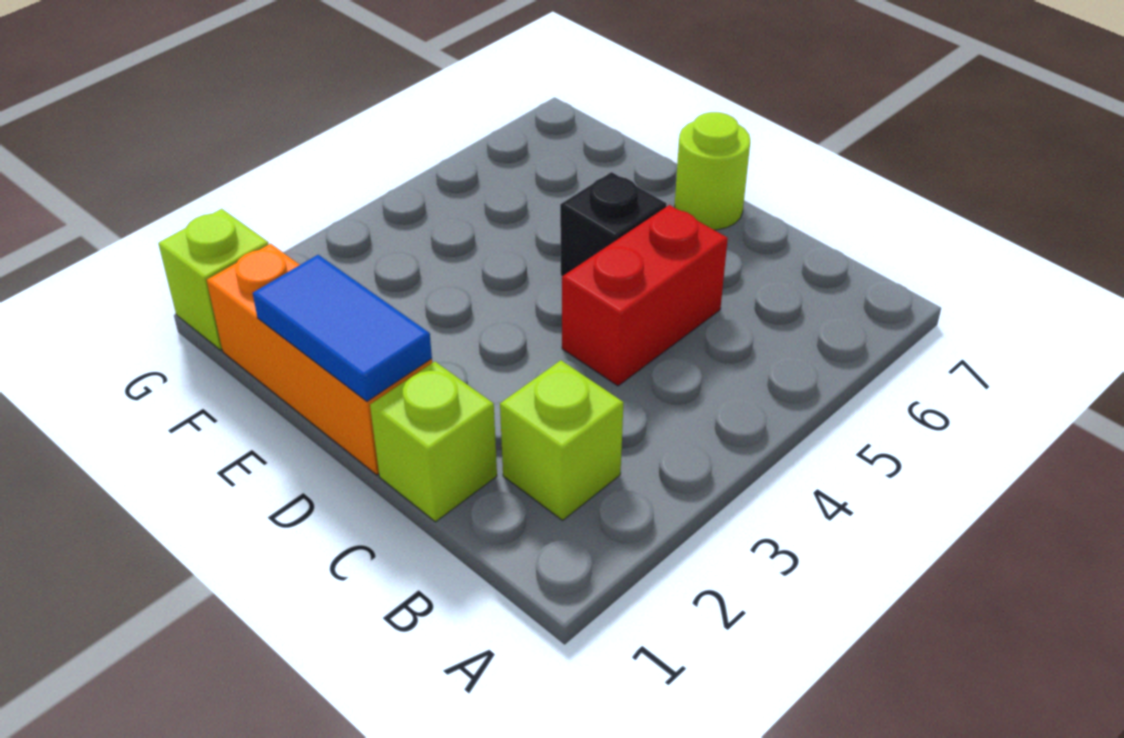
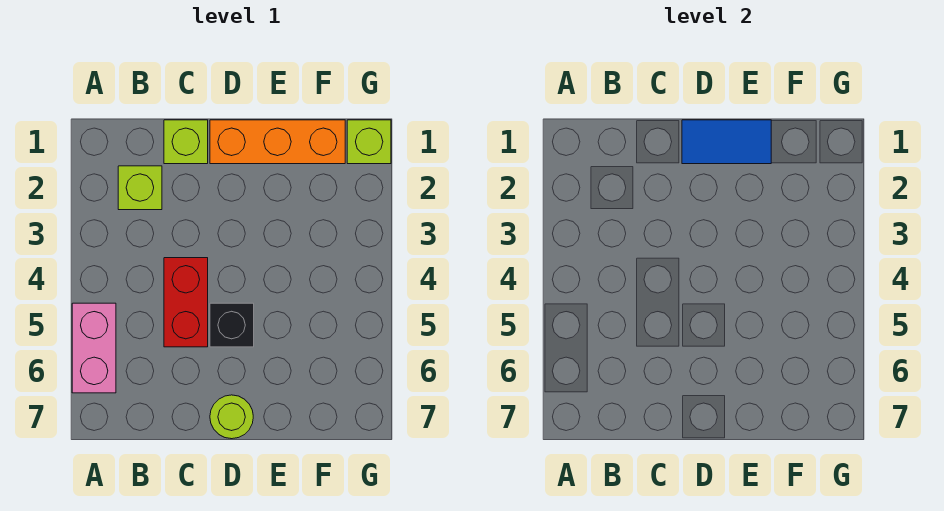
none -> pink 1x2 brick [72,303,116,393]

